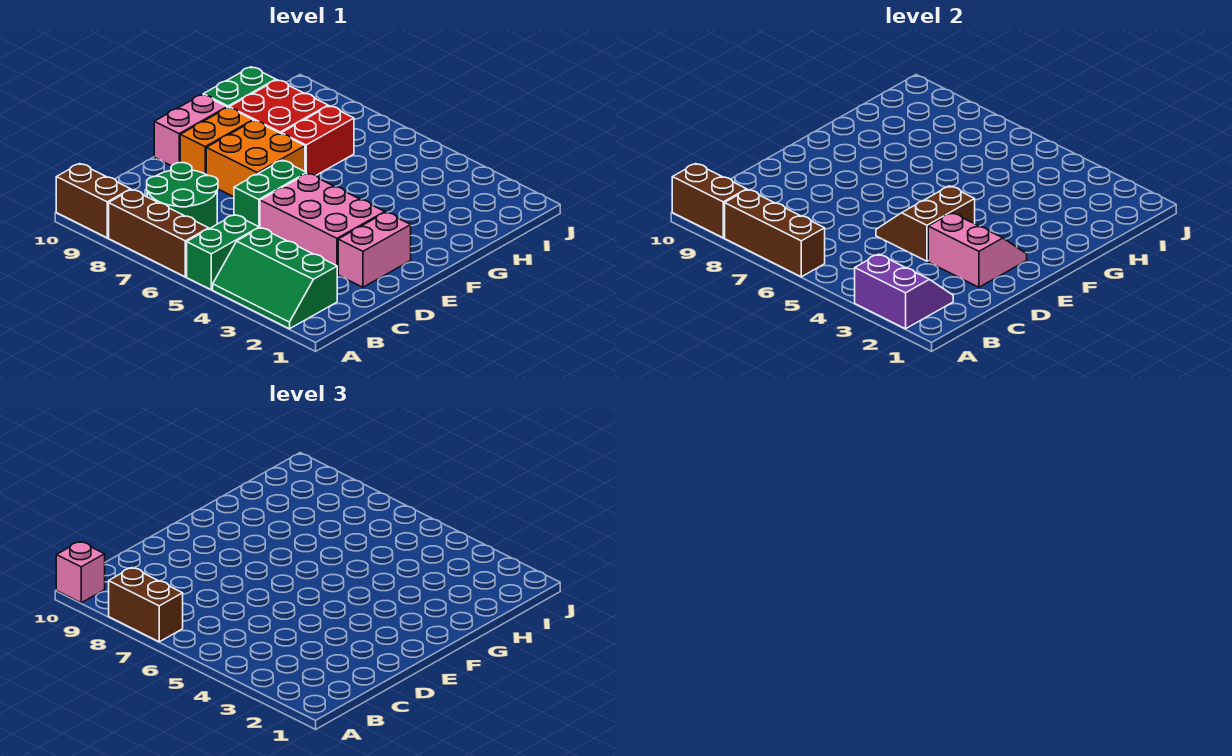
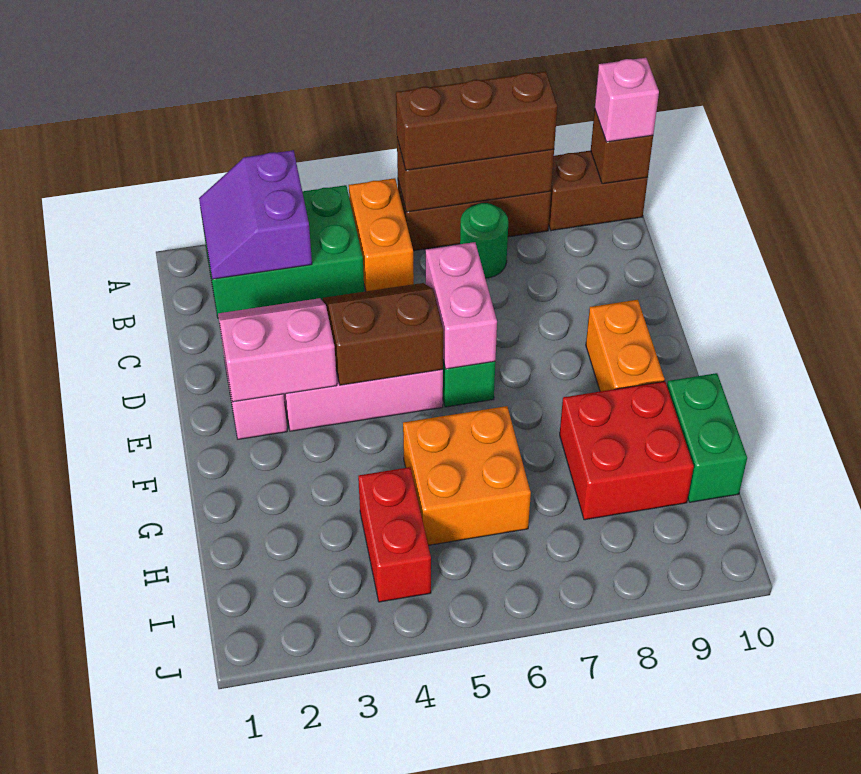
green 2x3 slope [213,228,337,329] -> green 2x3 brick [201,185,364,318]
purple 2x2 slope [855,254,953,329] -> purple 2x2 slope turned to [199,150,312,279]
green 1x2 brick [187,215,259,290] -> orange 1x2 brick [349,178,414,291]
brown 1x2 brick [109,568,183,642] -> brown 1x3 brick [396,71,557,170]
brown 1x2 brick [672,164,747,238] -> brown 1x1 brick [591,110,653,184]
green 2x2 round brick [147,163,218,229] -> green 1x1 round brick [460,203,508,278]
pink 2x2 slope [928,213,1027,287] -> pink 2x2 slope turned to [218,298,337,402]
brown 2x2 slope [876,186,975,261] -> brown 2x2 slope turned to [323,283,443,385]
orange 2x2 brick [206,120,305,197] -> orange 2x2 brick moved to [403,406,531,545]
pink 1x2 brick [154,95,227,166] -> pink 1x2 brick moved to [426,242,497,369]
red 1x2 brick [281,106,354,175] -> red 1x2 brick moved to [358,467,431,602]

